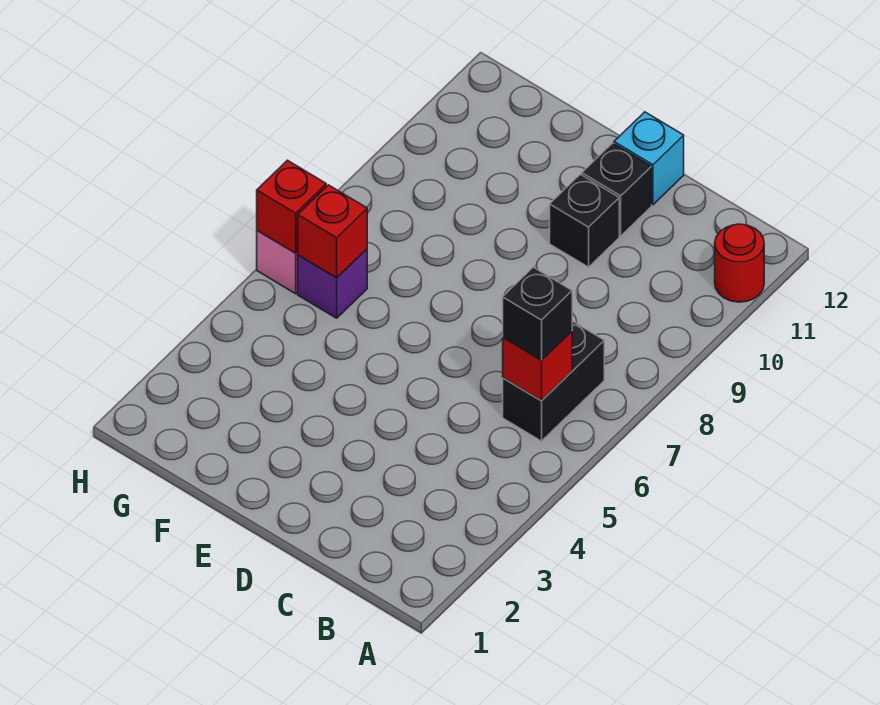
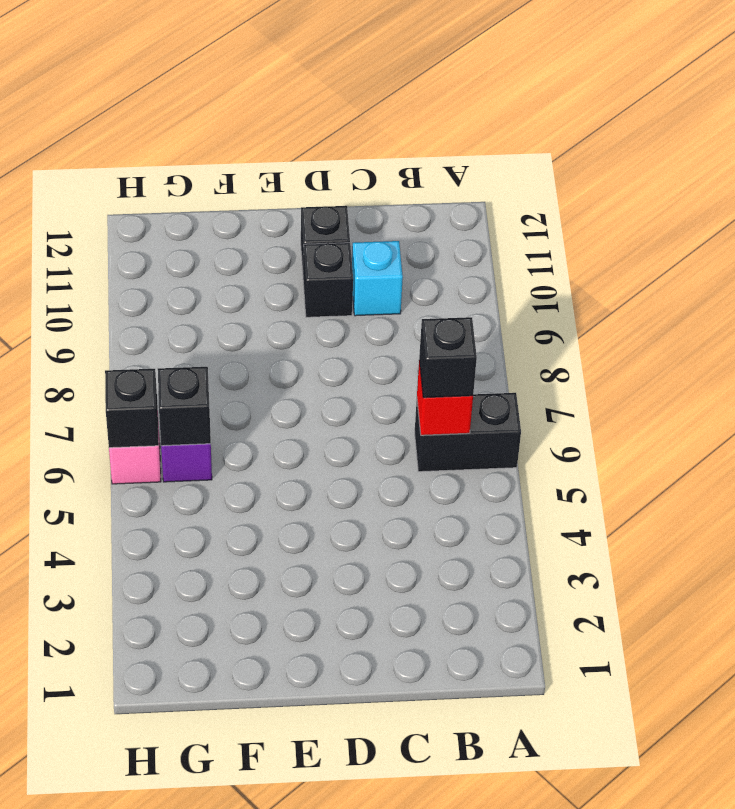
red 1x1 round brick [715,224,764,302] -> none
black 1x2 brick [503,321,604,441] -> black 1x2 brick turned to [415,393,521,472]
cyan 1x1 brick [614,112,684,205] -> cyan 1x1 brick moved to [352,241,403,316]
red 1x1 brick [298,185,367,278] -> black 1x1 brick [158,367,211,446]
red 1x1 brick [257,160,326,253] -> black 1x1 brick [105,369,159,448]

